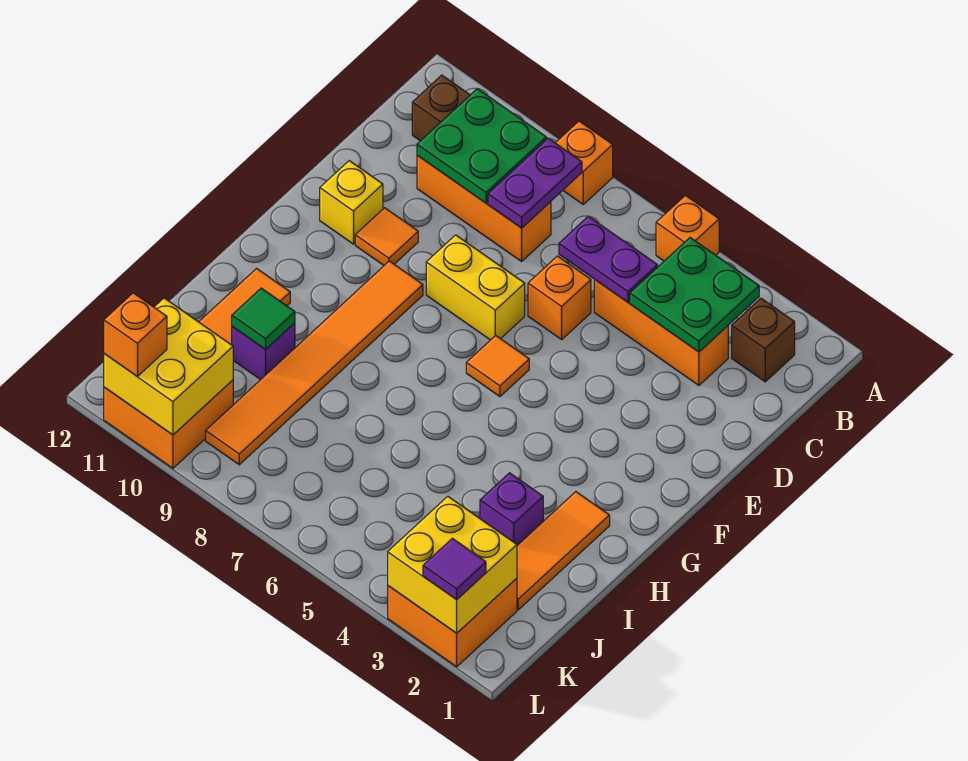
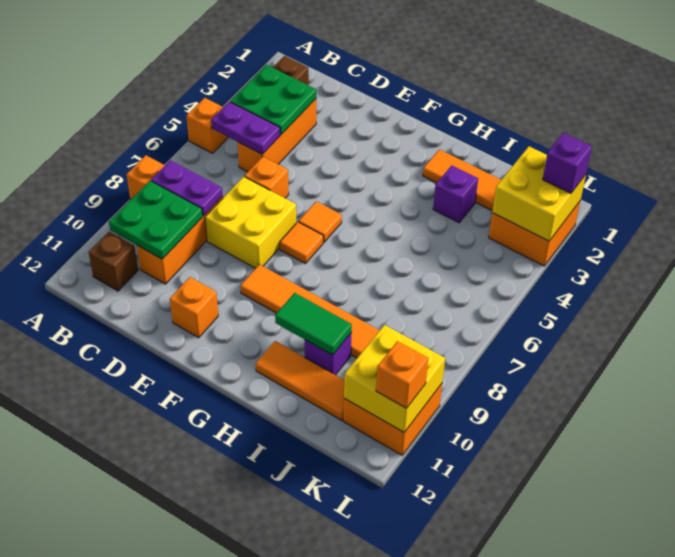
purple 1x2 plate [559,216,657,302] -> purple 1x2 plate turned to [211,102,280,154]
yellow 1x2 brick [426,235,525,340] -> yellow 2x2 brick [205,177,296,268]
orange 1x1 tile [355,208,418,265] -> orange 1x1 tile moved to [280,222,323,264]
yellow 1x1 brick [320,161,383,244] -> orange 1x1 brick [170,277,218,338]
green 1x1 tile [232,288,295,350] -> green 1x2 tile [275,293,352,355]
purple 1x1 tile [423,538,486,600] -> purple 1x1 brick [543,133,592,193]

